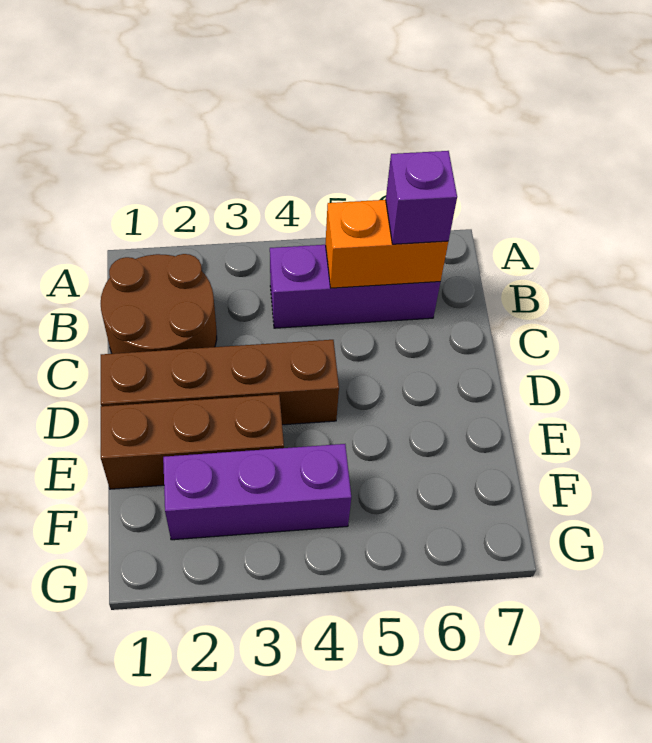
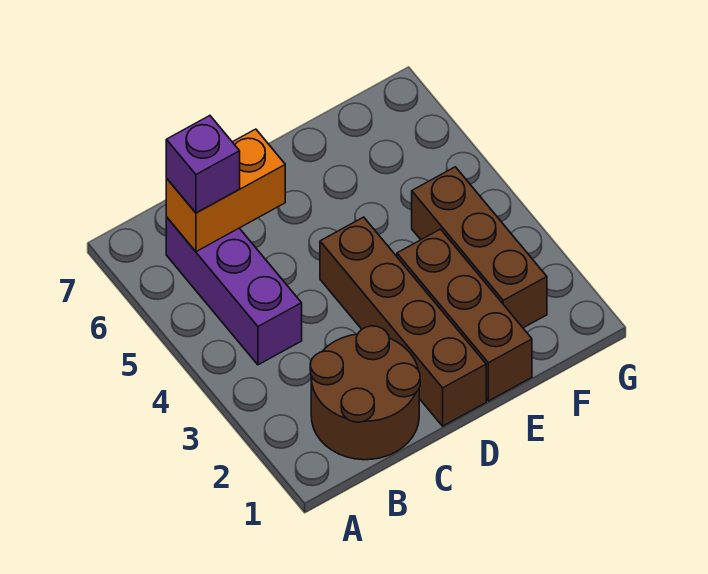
orange 1x2 brick [325,200,448,288] -> orange 1x2 brick turned to [166,129,285,252]
purple 1x3 brick [163,444,351,540] -> brown 1x3 brick [412,167,547,328]

